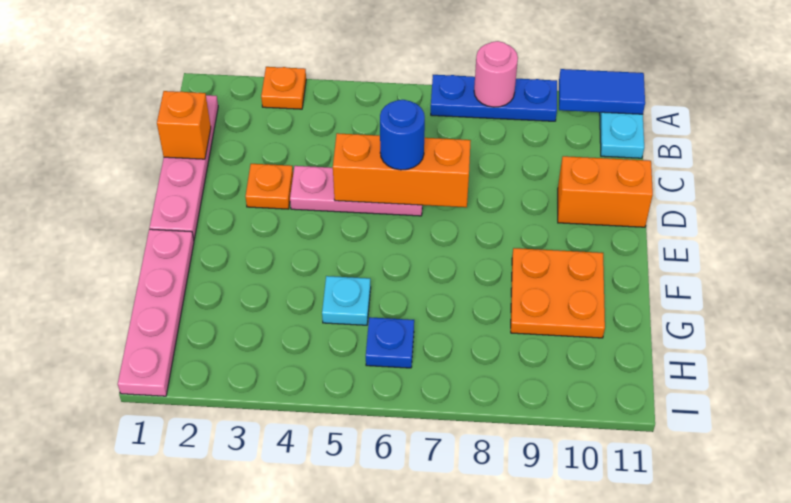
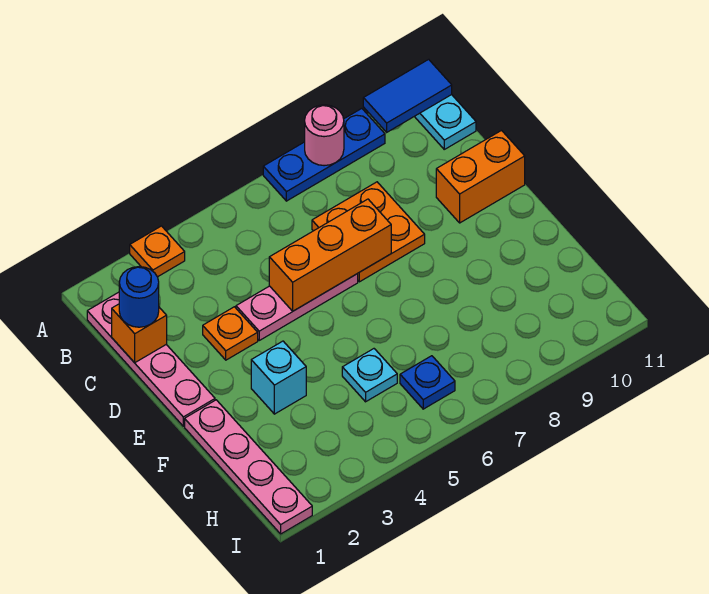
blue 1x1 round brick [380,100,425,170] -> blue 1x1 round brick moved to [119,267,159,327]
none -> cyan 1x1 brick [251,341,306,414]
orange 2x2 plate [511,248,605,338] -> orange 2x2 plate moved to [312,182,425,282]

